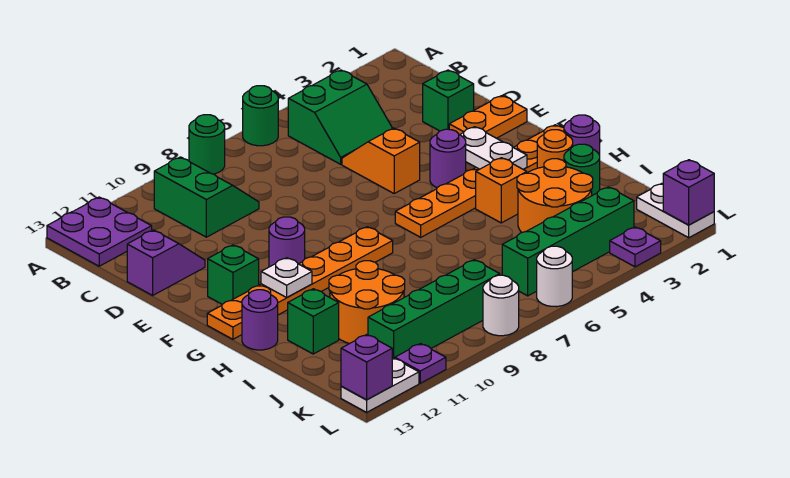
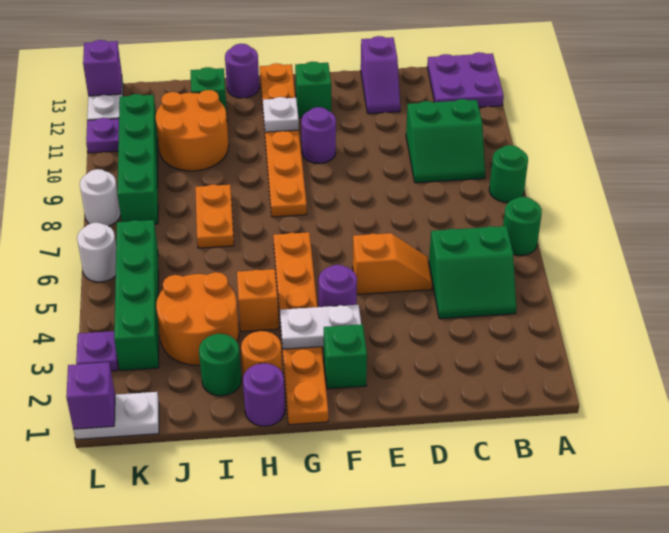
green 2x2 slope [288,70,393,164] -> green 2x2 slope turned to [429,226,516,319]
green 1x1 brick [423,70,474,131] -> green 1x1 brick moved to [324,324,367,389]
orange 1x2 plate [449,96,527,138] -> orange 1x2 plate moved to [195,184,234,248]

